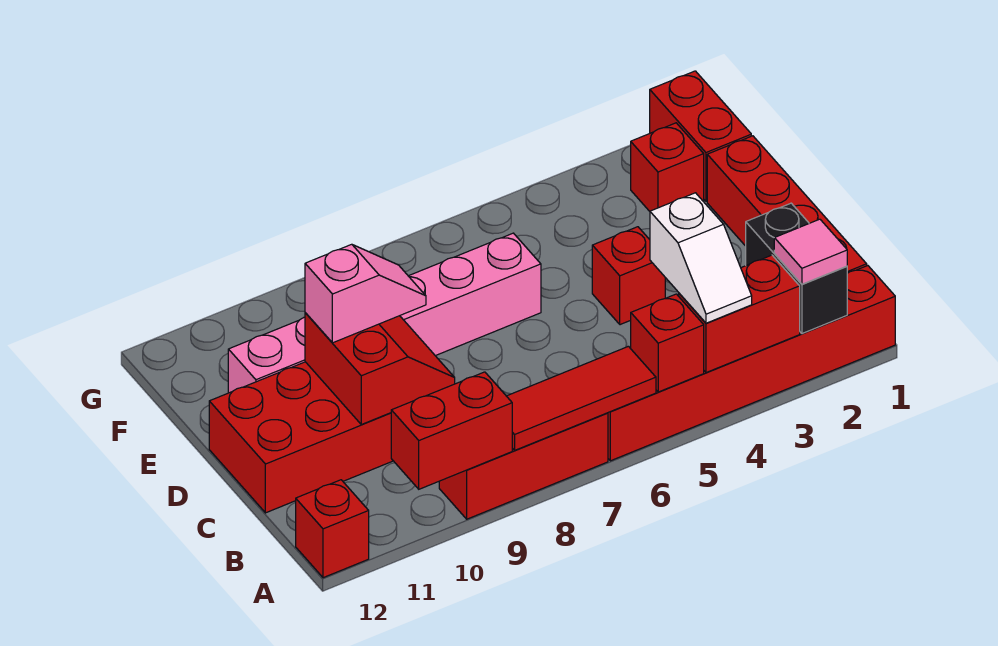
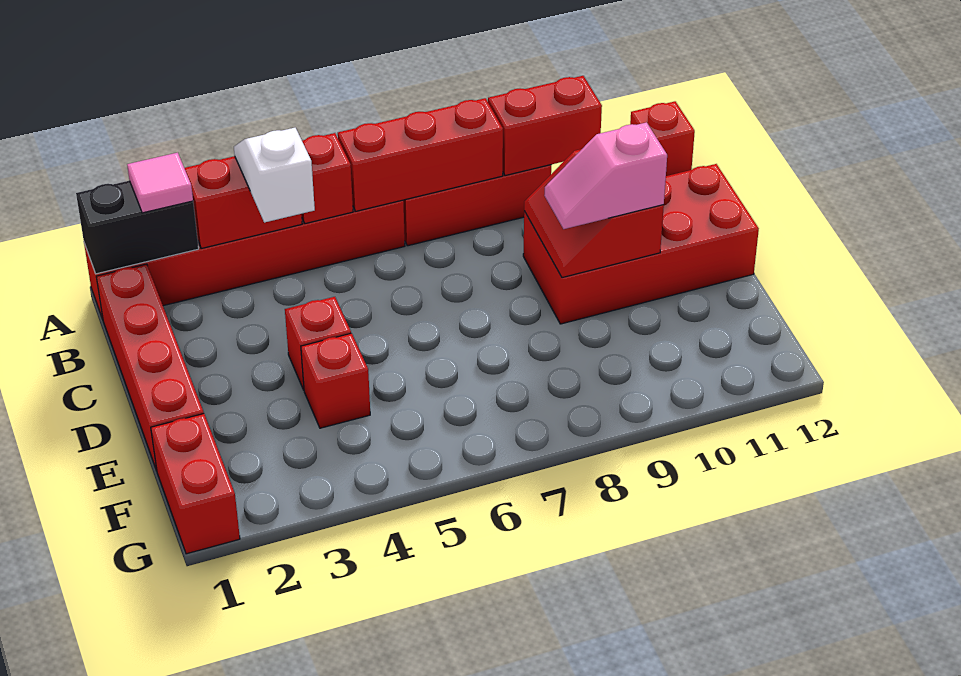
black 1x2 brick [746,203,847,334] -> black 1x2 brick turned to [76,181,199,274]
red 1x3 tile [507,346,656,450] -> red 1x3 brick [338,98,503,211]
pink 1x6 brick [228,233,541,393] -> none
red 1x1 brick [631,123,704,211] -> red 1x1 brick moved to [301,333,370,428]

